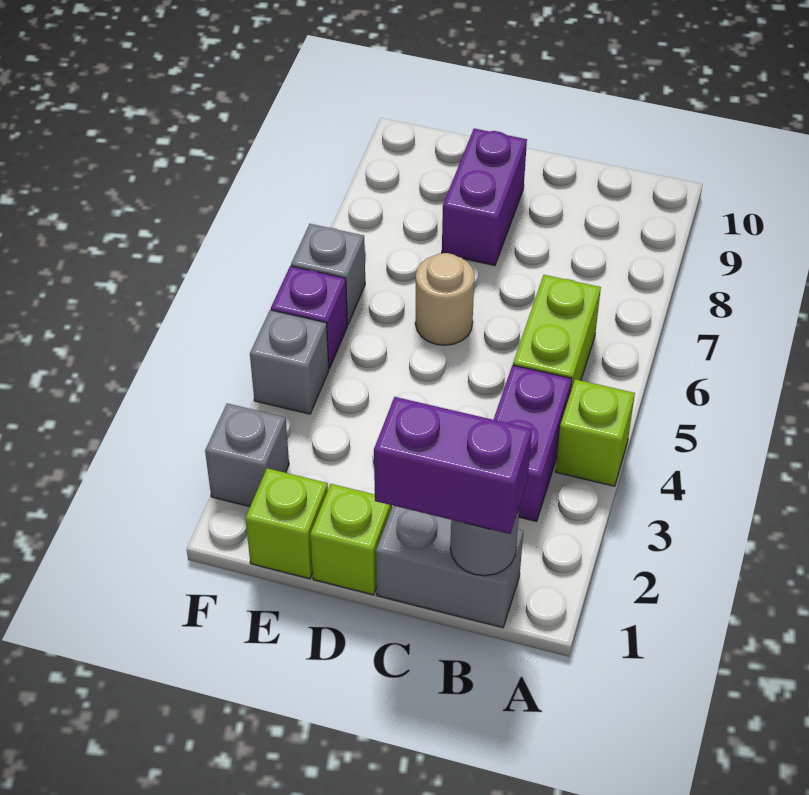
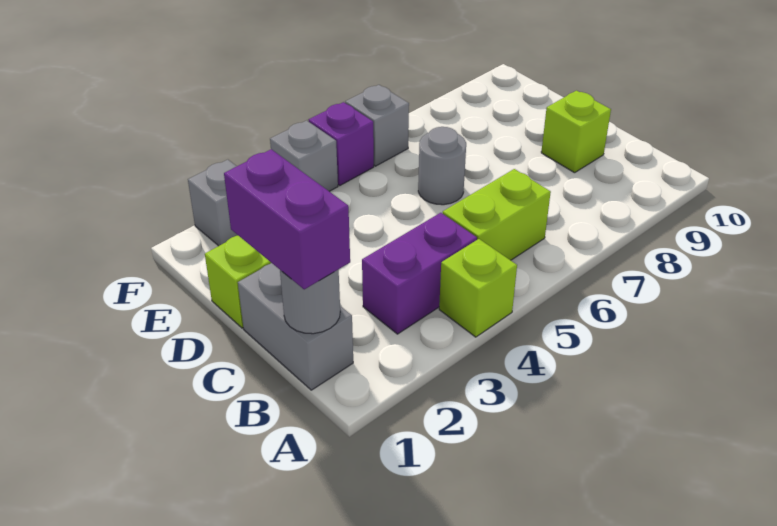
tan 1x1 round brick [415,253,474,345] -> grey 1x1 round brick [418,127,466,205]
purple 1x2 brick [442,128,527,266] -> none
lime 1x1 brick [245,468,328,579] -> lime 1x1 brick moved to [541,91,611,173]

